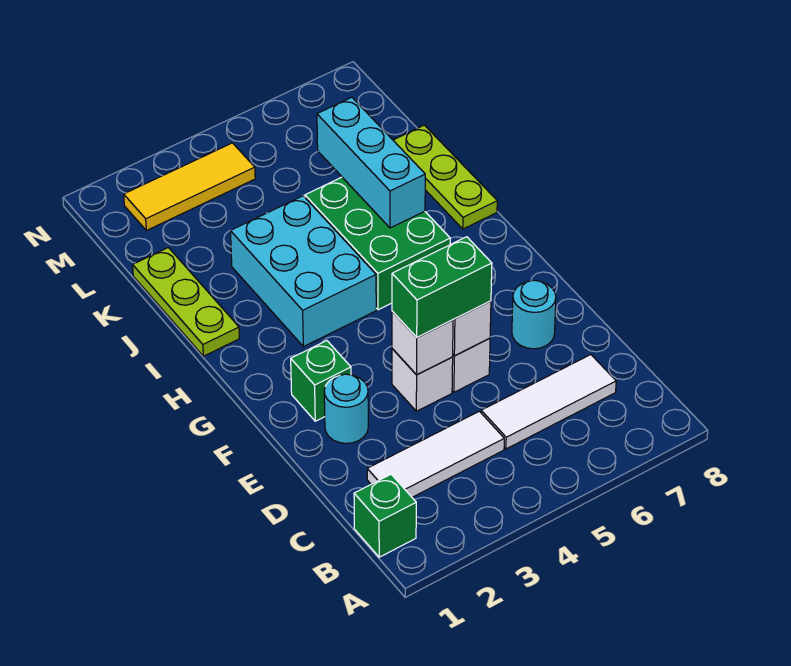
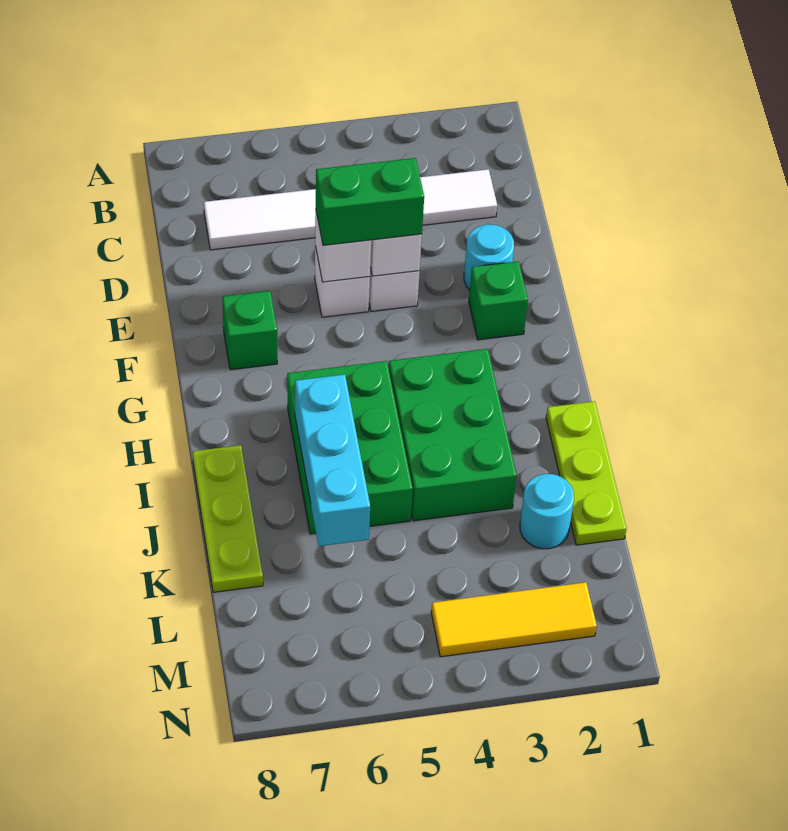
green 1x1 brick [354,475,416,557] -> green 1x1 brick moved to [222,291,277,370]
cyan 1x1 round brick [512,280,556,349] -> cyan 1x1 round brick moved to [520,474,574,549]
cyan 2x3 brick [230,196,376,347] -> green 2x3 brick [389,349,517,521]

